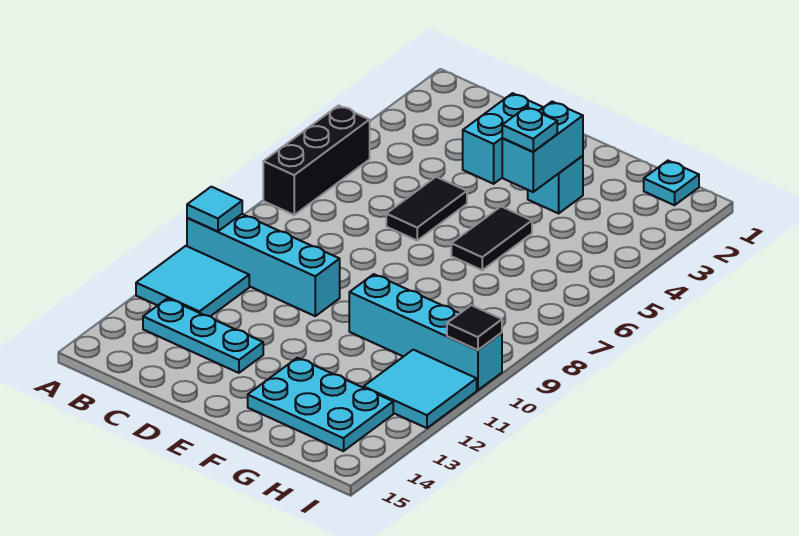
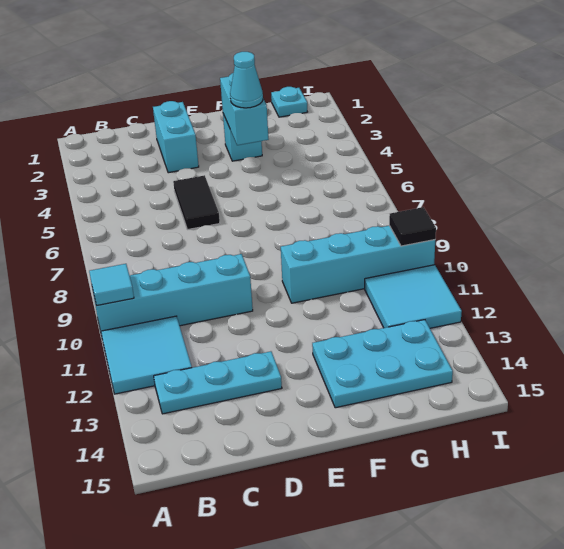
black 1x3 brick [263,105,370,215] -> none
cyan 1x1 plate [502,107,557,152] -> cyan 1x1 cone [230,52,263,108]
black 1x2 tile [451,207,532,270] -> none

